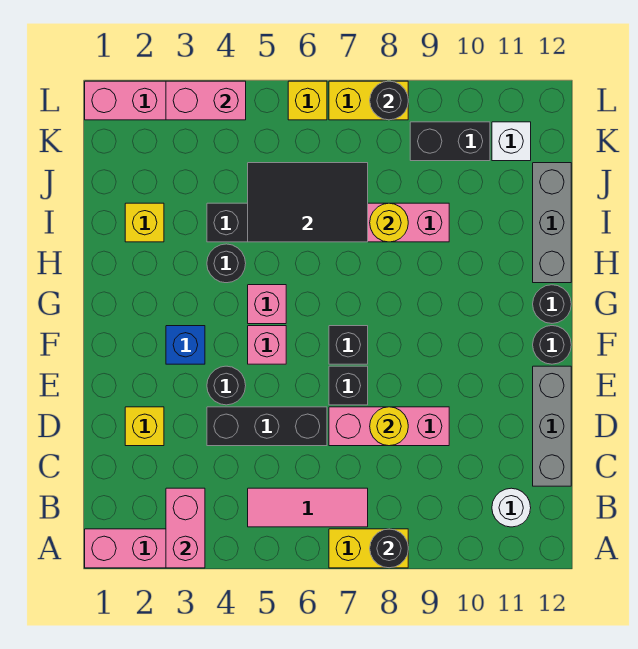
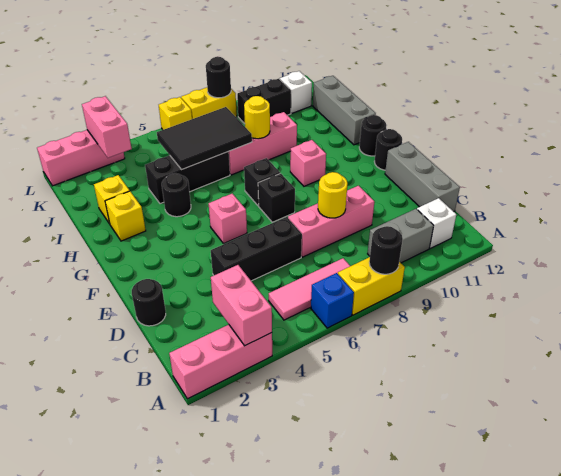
none -> grey 1x2 brick [368,209,434,263]
white 1x1 round brick [492,488,531,527] -> white 1x1 brick [417,198,456,248]
yellow 1x1 brick [125,407,164,446] -> yellow 1x1 brick moved to [105,191,146,241]
black 1x1 round brick [207,366,246,405] -> black 1x1 round brick moved to [132,279,166,326]
black 1x1 brick [329,366,368,405] -> black 1x1 brick moved to [244,158,280,206]
blue 1x1 brick [166,326,205,364] -> blue 1x1 brick moved to [311,273,354,328]
pink 1x1 brick [248,285,286,324] -> pink 1x1 brick moved to [290,140,326,186]
pink 1x2 brick [166,81,246,120] -> pink 1x2 brick turned to [82,96,132,158]

